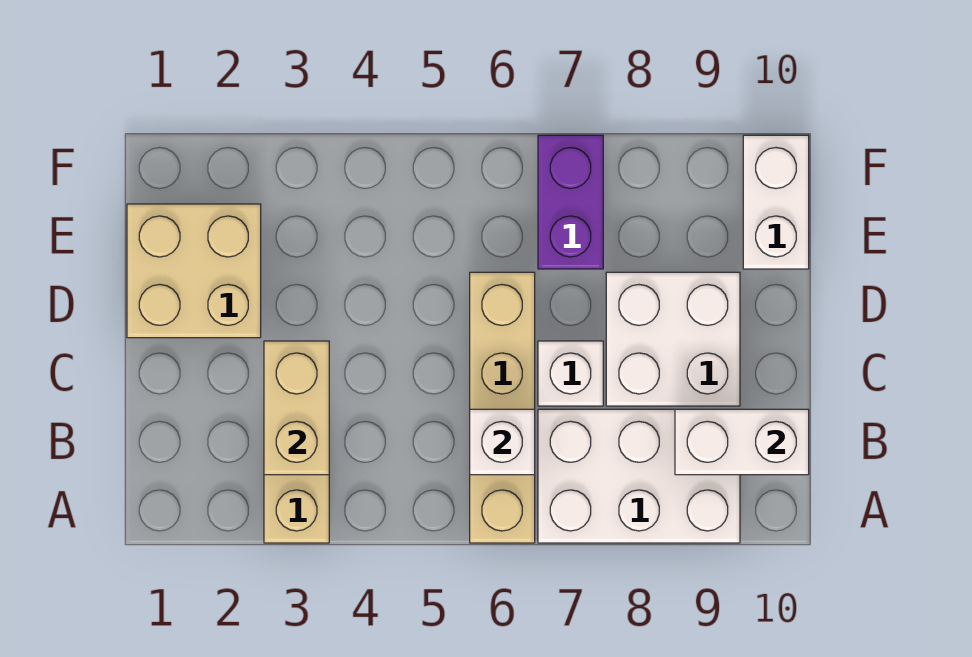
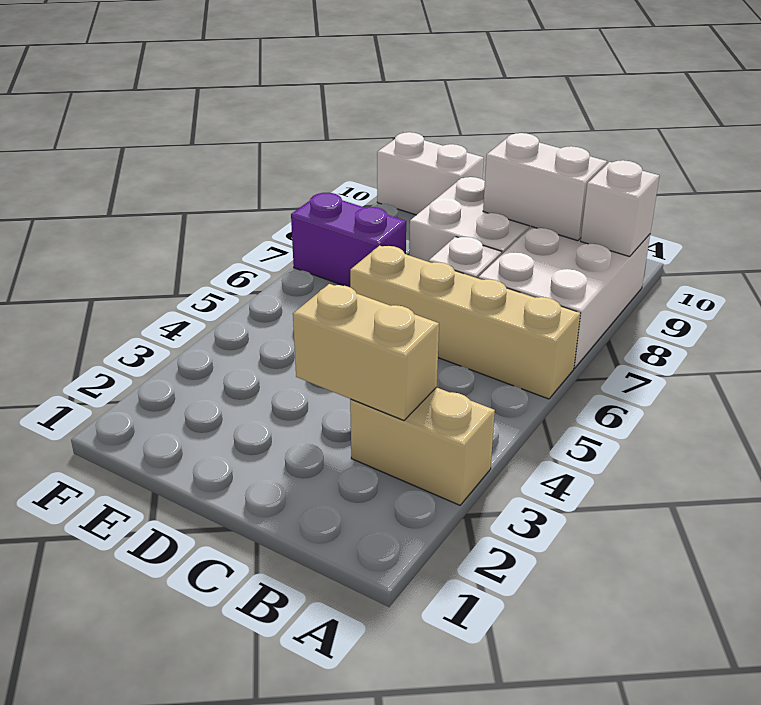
white 1x1 brick [470,409,535,475] -> white 1x1 brick moved to [581,160,659,257]
white 1x2 brick [675,409,809,475] -> white 1x2 brick turned to [483,133,607,241]
tan 2x2 brick [127,204,261,338] -> none

